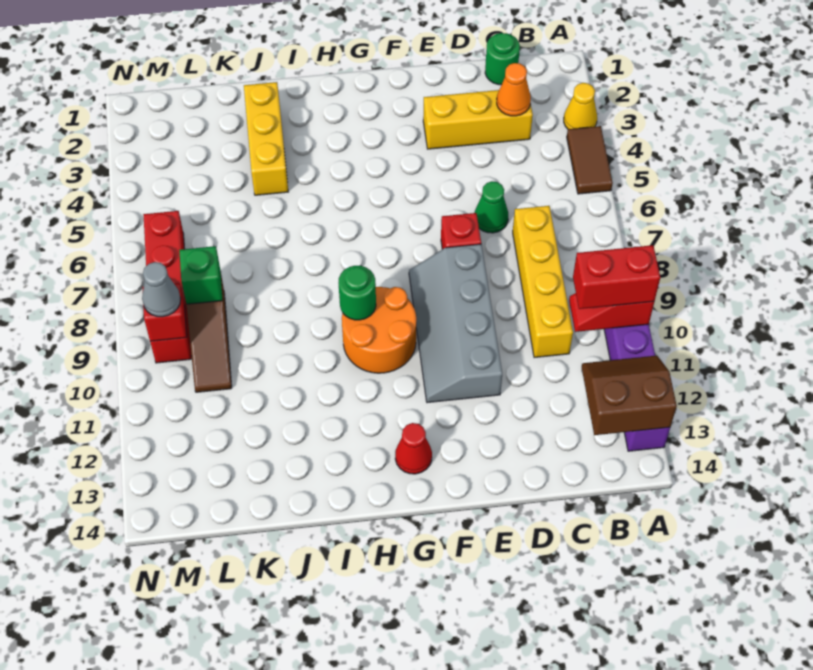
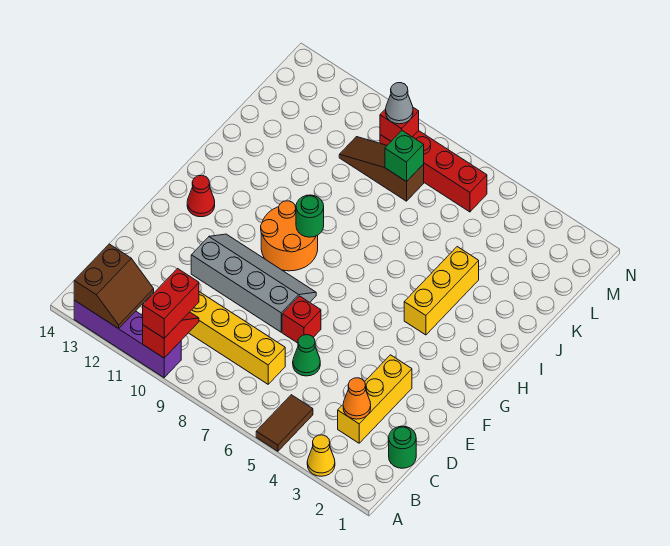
brown 1x2 tile [567,126,613,194] -> brown 1x2 tile turned to [256,395,313,451]
yellow 1x3 brick [244,82,288,195] -> yellow 1x3 brick turned to [404,247,479,335]

